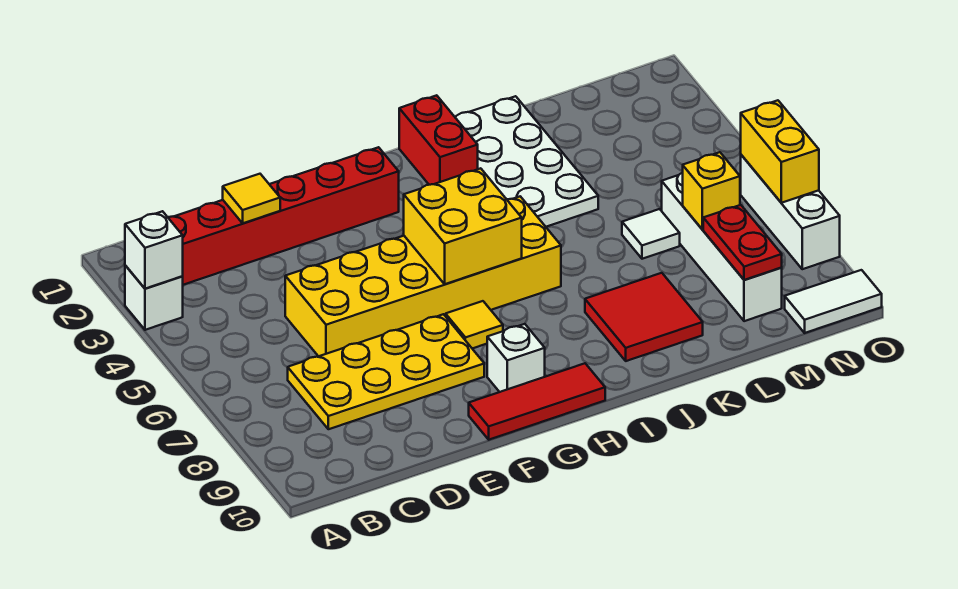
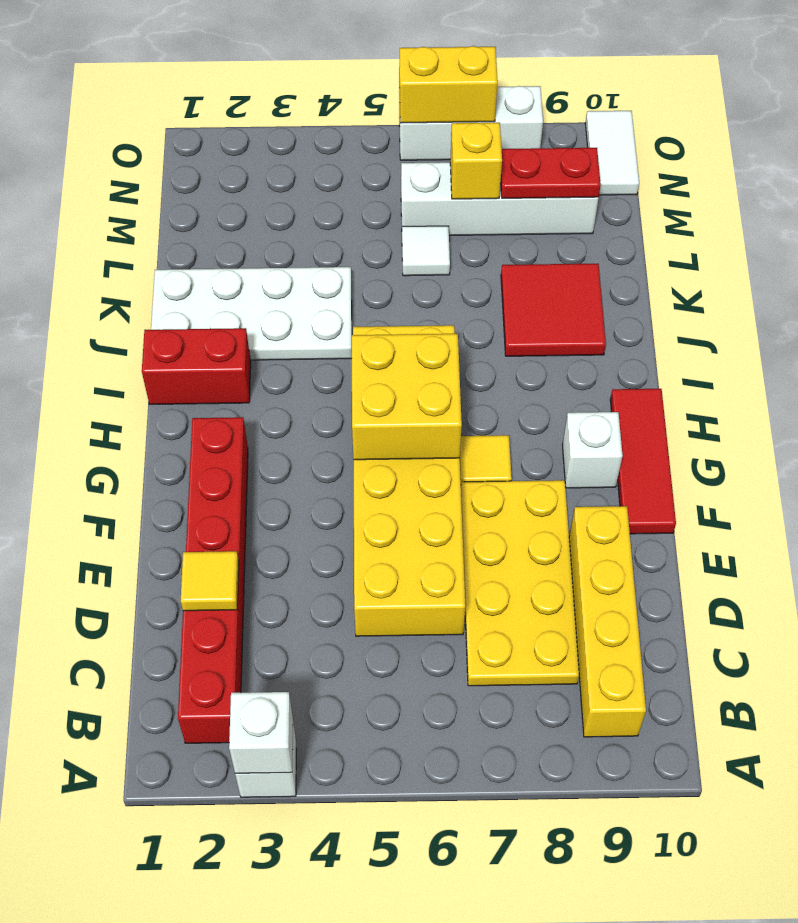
none -> yellow 1x4 brick [569,506,646,737]

